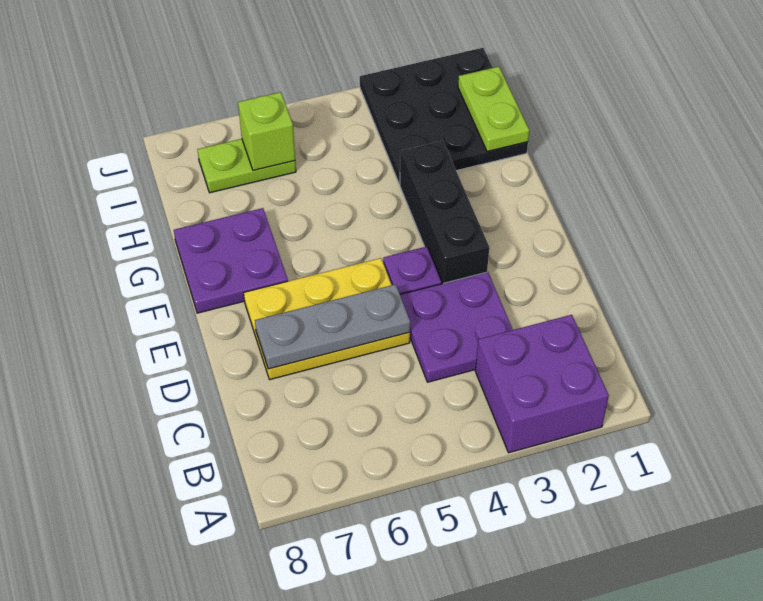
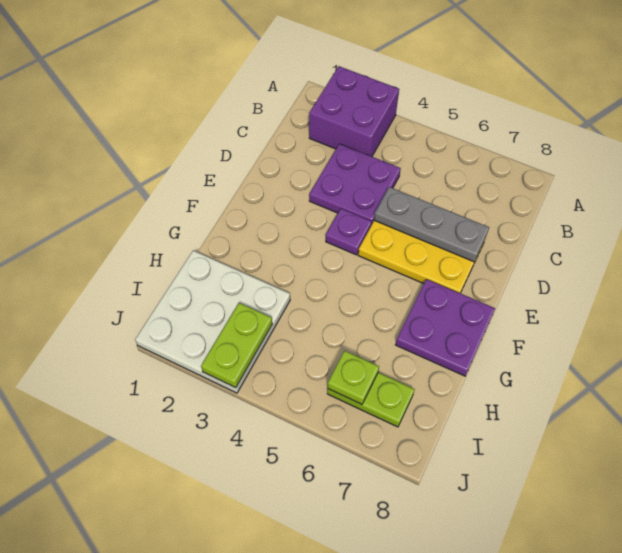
black 1x3 brick [400,141,489,284] -> none
black 3x3 plate [360,48,528,184] -> white 3x3 plate [135,250,290,393]
lime 1x2 plate [458,67,529,152] -> lime 1x2 plate moved to [201,303,272,387]
lime 1x1 brick [238,92,295,170] -> lime 1x1 plate [328,351,379,404]

